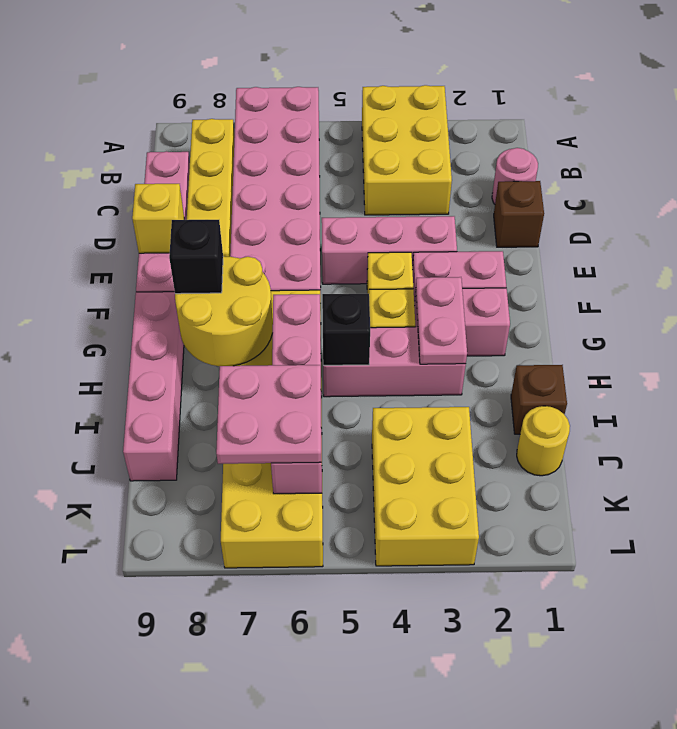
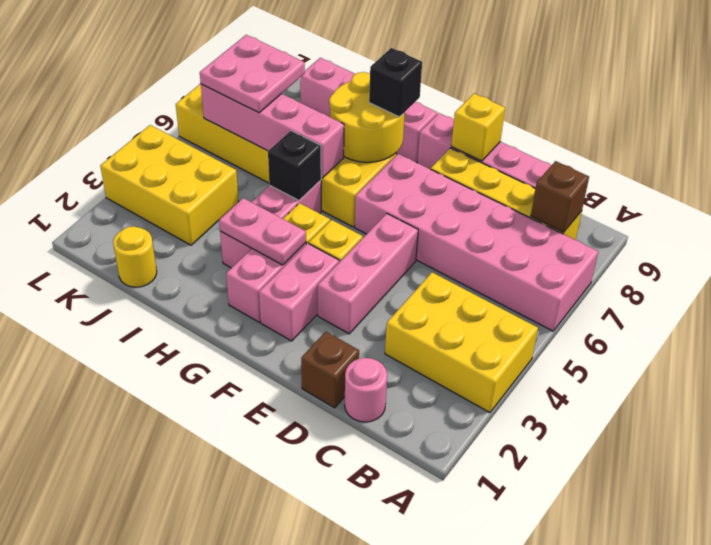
brown 1x1 brick [511,365,567,434] -> brown 1x1 brick moved to [531,161,589,232]

